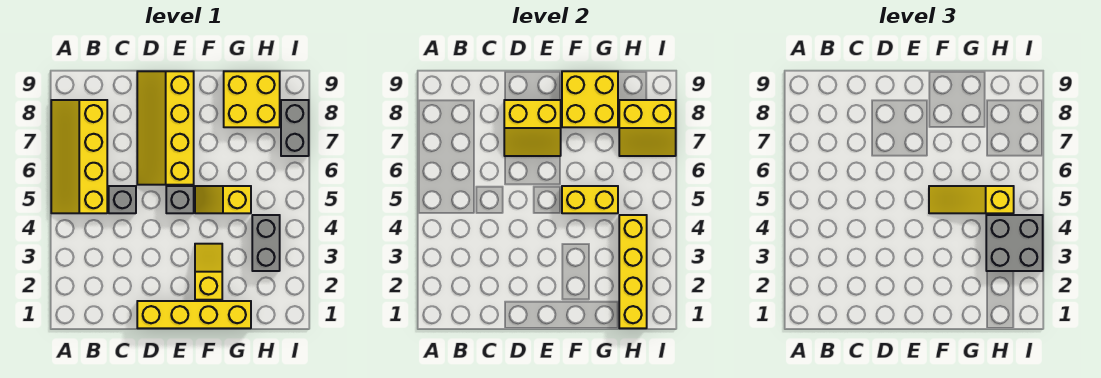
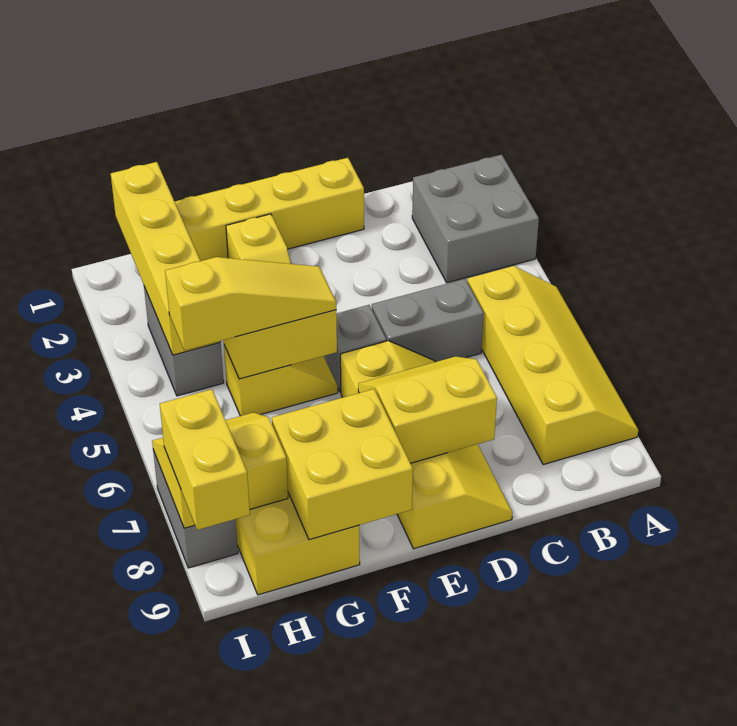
grey 1x1 brick [109,186,136,213] -> grey 1x2 brick [372,279,484,362]
grey 2x2 brick [986,215,1043,271] -> grey 2x2 brick moved to [412,155,539,283]
none -> yellow 1x2 brick [160,389,250,530]

